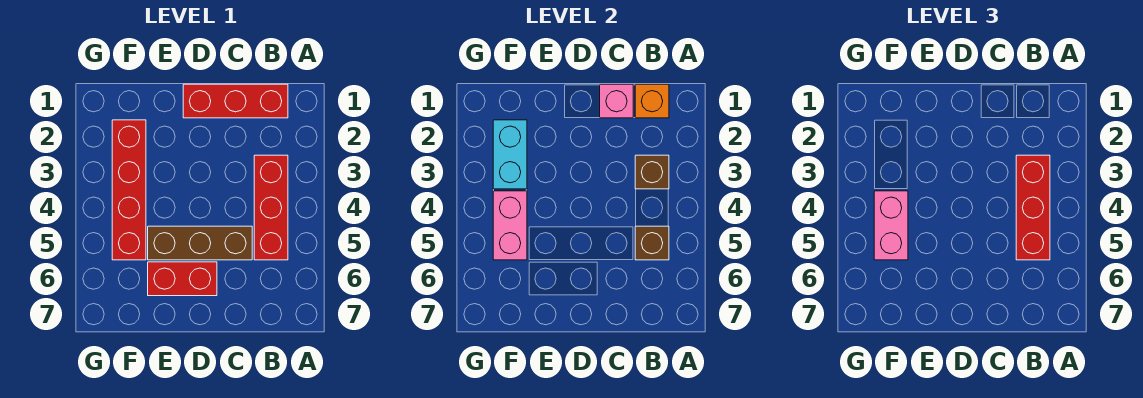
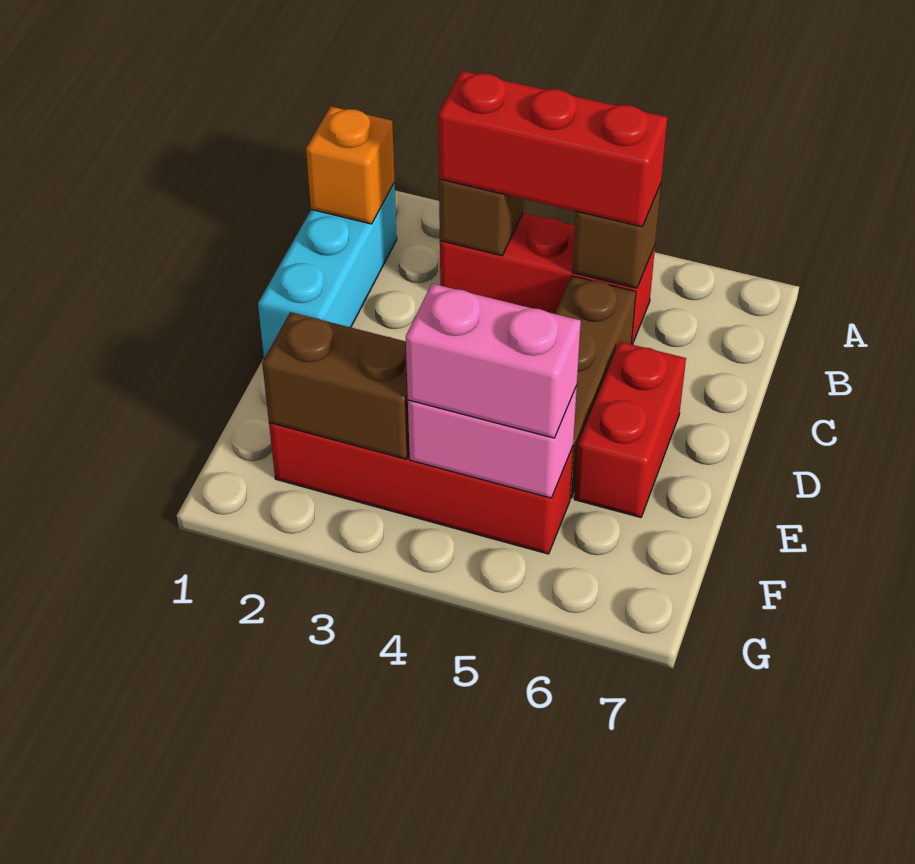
red 1x3 brick [183,84,288,118] -> cyan 1x3 brick [258,183,397,358]
pink 1x1 brick [600,84,633,118] -> none
cyan 1x2 brick [493,120,527,189] -> brown 1x2 brick [262,312,409,459]

